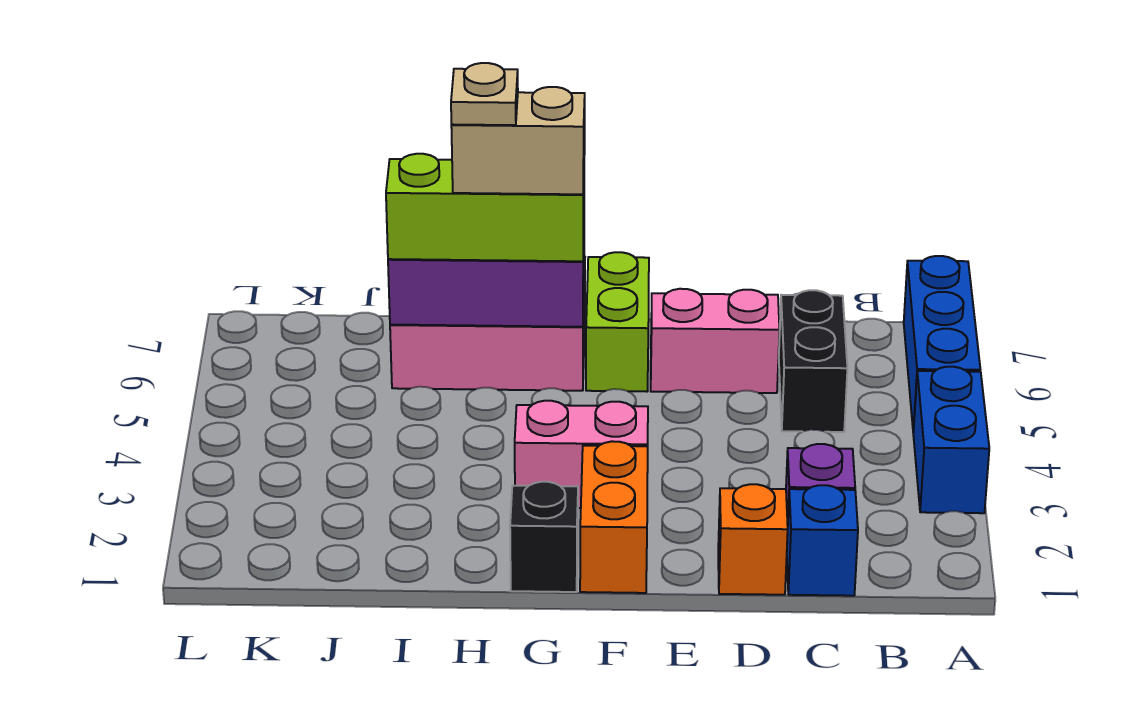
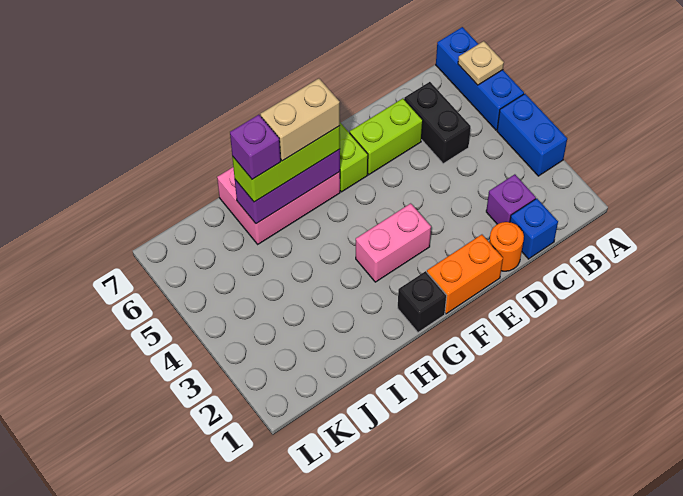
orange 1x1 brick [718,484,788,595] -> orange 1x1 round brick [489,222,524,271]
pink 1x2 brick [651,289,779,393] -> lime 1x2 brick [350,98,423,174]
orange 1x2 brick [580,441,648,593] -> orange 1x2 brick turned to [427,235,503,314]
tan 1x1 plate [451,63,518,125] -> tan 1x1 plate moved to [458,41,504,85]
none -> purple 1x1 brick [230,115,281,179]

